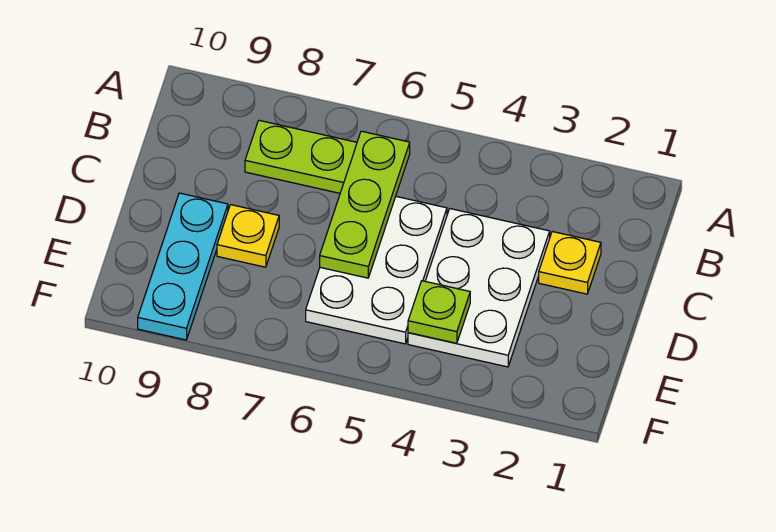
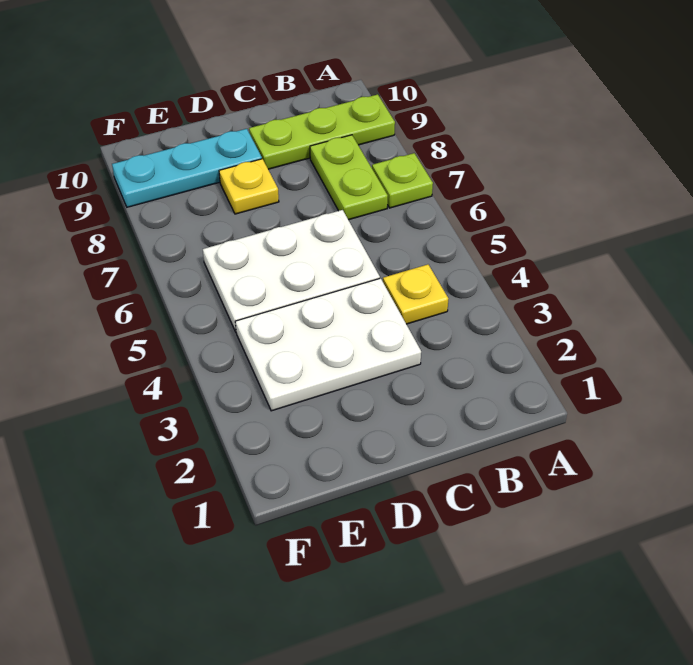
lime 1x3 plate [320,131,410,278] -> lime 1x3 plate moved to [249,94,395,169]
yellow 1x1 plate [539,232,601,294] -> yellow 1x1 plate moved to [383,264,449,324]
lime 1x1 plate [408,281,470,343] -> lime 1x1 plate moved to [372,153,433,208]

